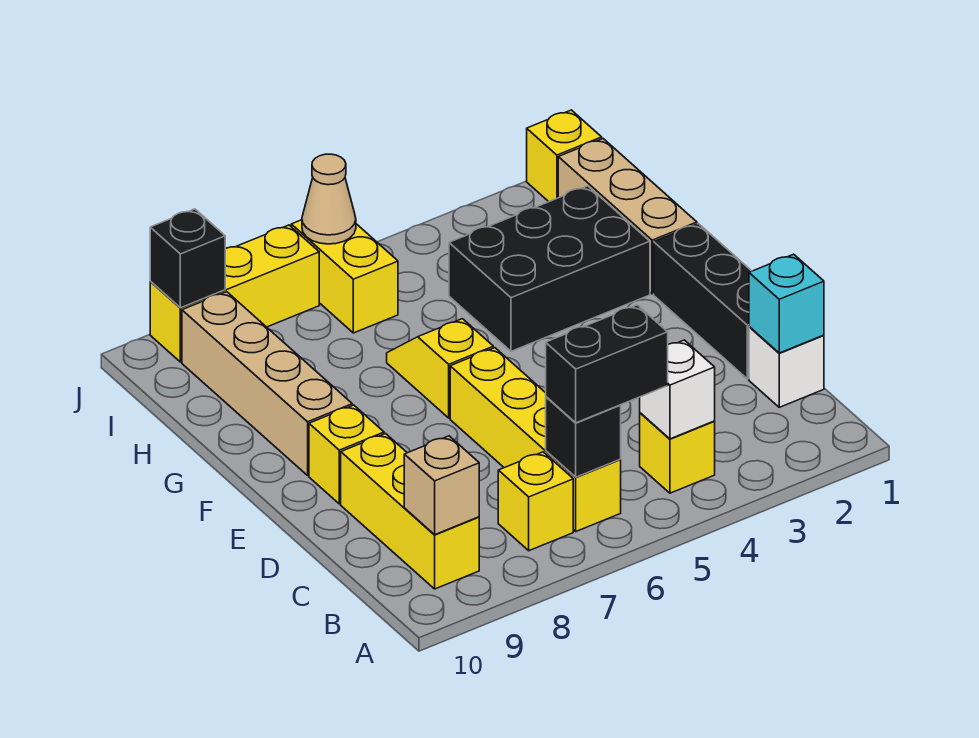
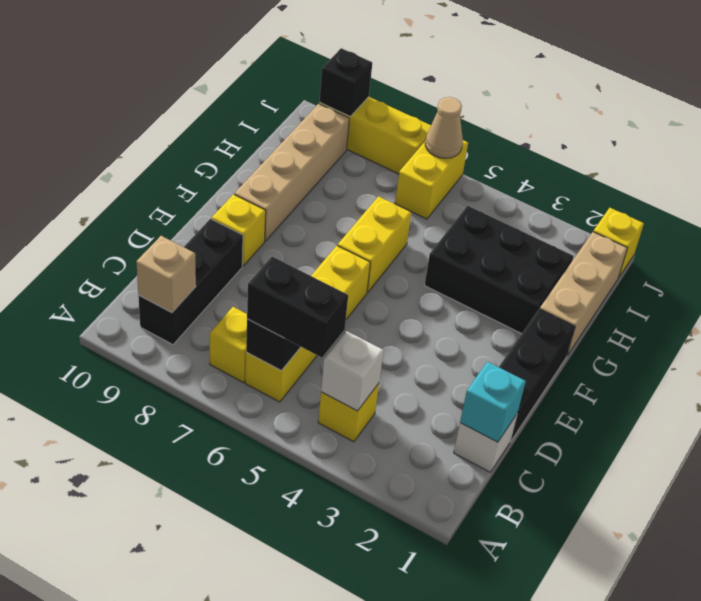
yellow 1x3 brick [341,434,479,589] -> black 1x3 brick [138,219,243,345]
yellow 1x2 slope [387,319,493,418] -> yellow 1x2 brick [338,196,411,293]

